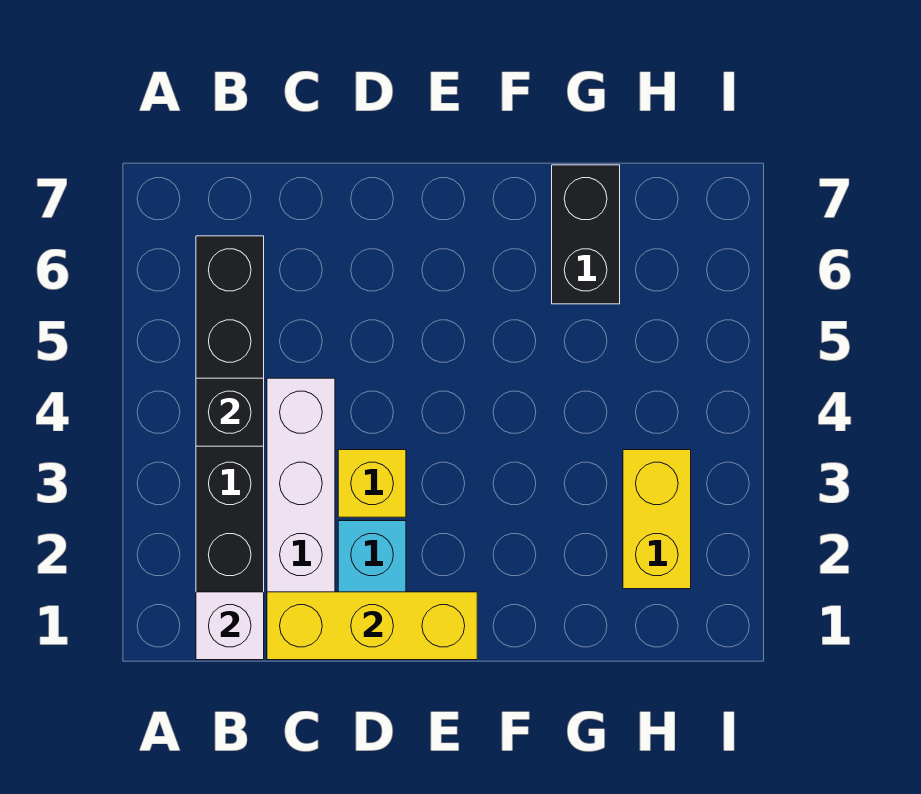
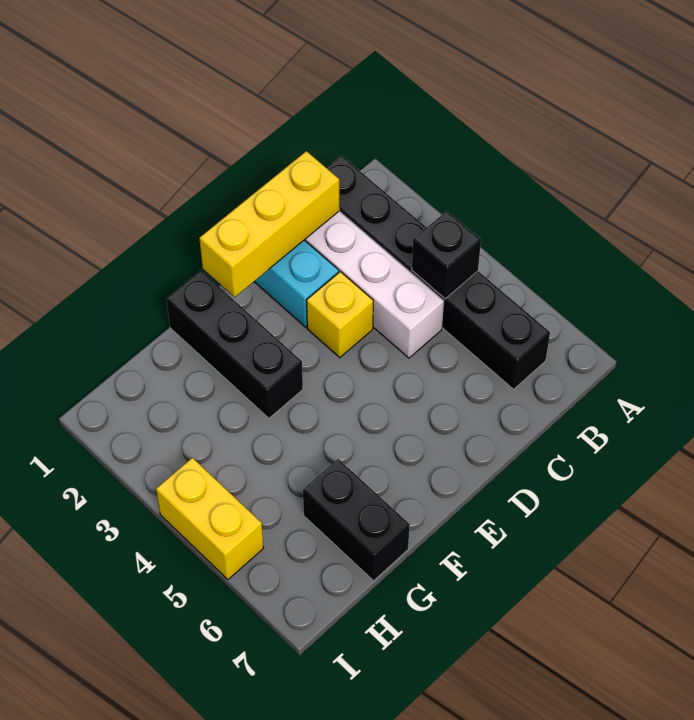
white 1x1 brick [196,592,264,660] -> none
none -> black 1x3 brick [166,271,303,418]
yellow 1x2 brick [623,450,691,589] -> yellow 1x2 brick moved to [156,458,263,579]

